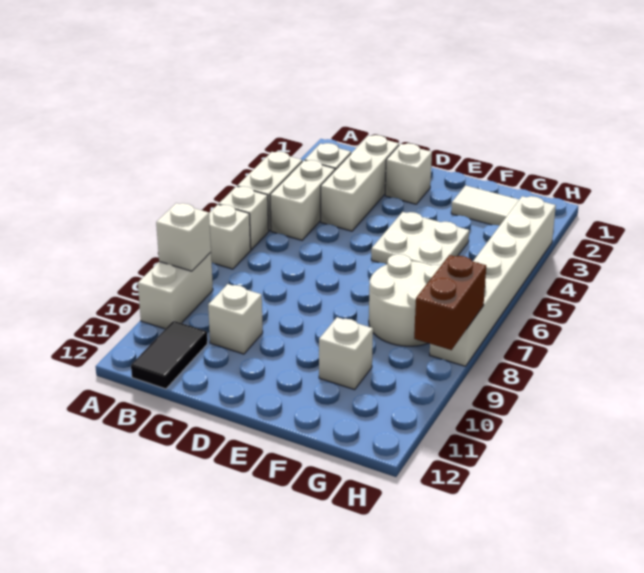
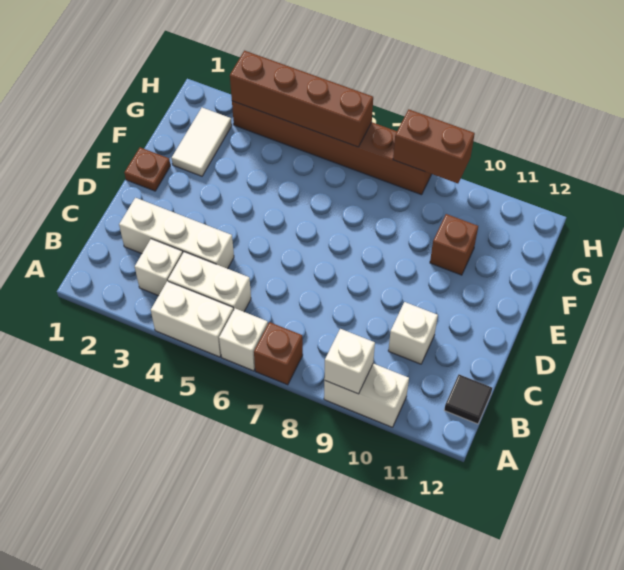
white 1x1 brick [209,204,251,269] -> brown 1x1 brick [254,322,303,385]
black 1x2 tile [131,321,207,389] -> black 1x1 tile [444,375,492,424]
white 1x1 brick [385,143,432,204] -> none
none -> brown 1x1 plate [124,147,170,191]
white 2x2 plate [371,212,469,265] -> none
white 2x2 round brick [369,254,441,346] -> none
white 1x1 brick [319,317,373,390] -> brown 1x1 brick [430,214,478,275]
white 1x6 brick [430,196,556,366] -> brown 1x6 brick [232,101,432,195]
none -> brown 1x4 brick [230,51,373,147]

